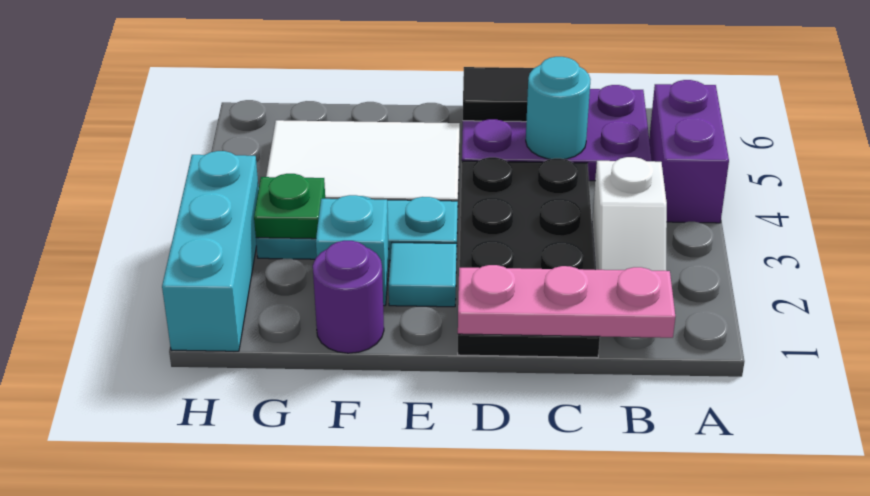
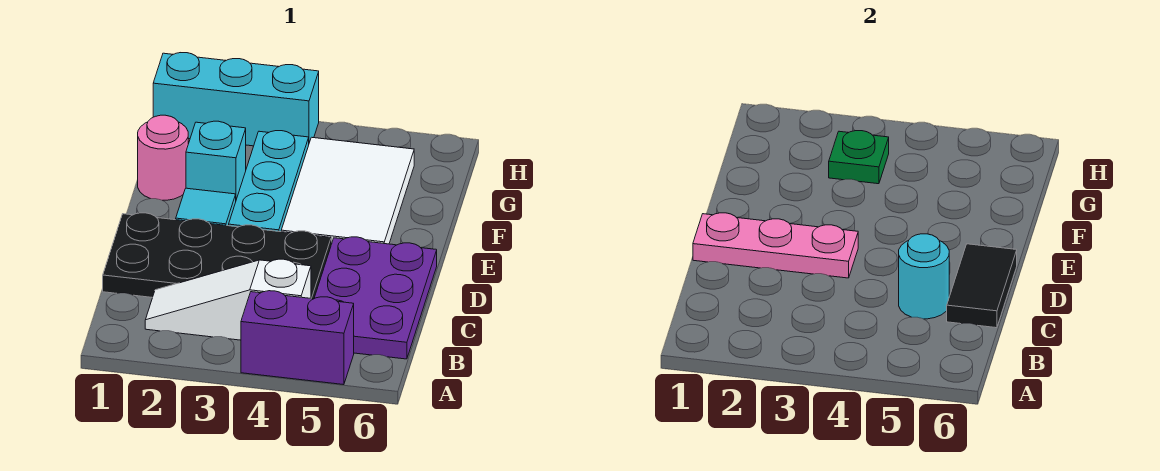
pink 1x3 plate [458,265,675,338] -> pink 1x3 plate turned to [693,213,858,278]
white 1x2 slope [592,157,667,271] -> white 1x3 slope [145,259,311,340]
purple 1x1 round brick [313,241,384,353] -> pink 1x1 round brick [138,115,188,200]

